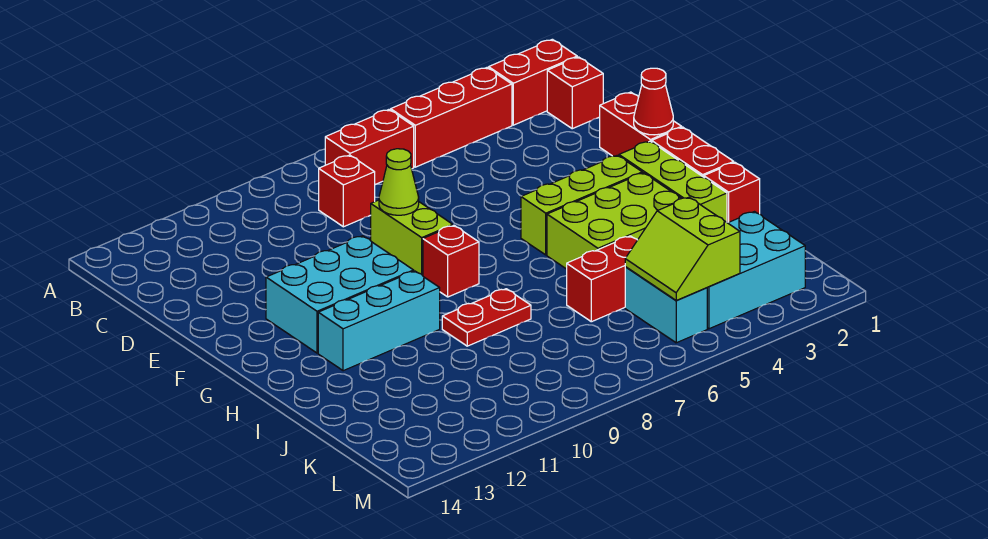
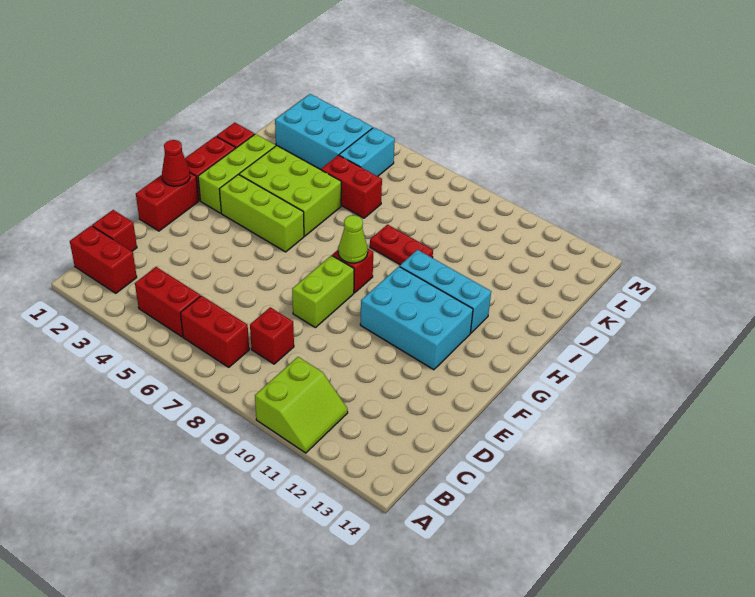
red 1x3 brick [391,68,512,167] -> red 1x2 brick [135,267,200,337]
lime 1x1 cone [379,149,419,215] -> lime 1x1 cone moved to [338,215,368,263]
lime 2x2 slope [625,197,740,301] -> lime 2x2 slope moved to [255,357,348,453]

